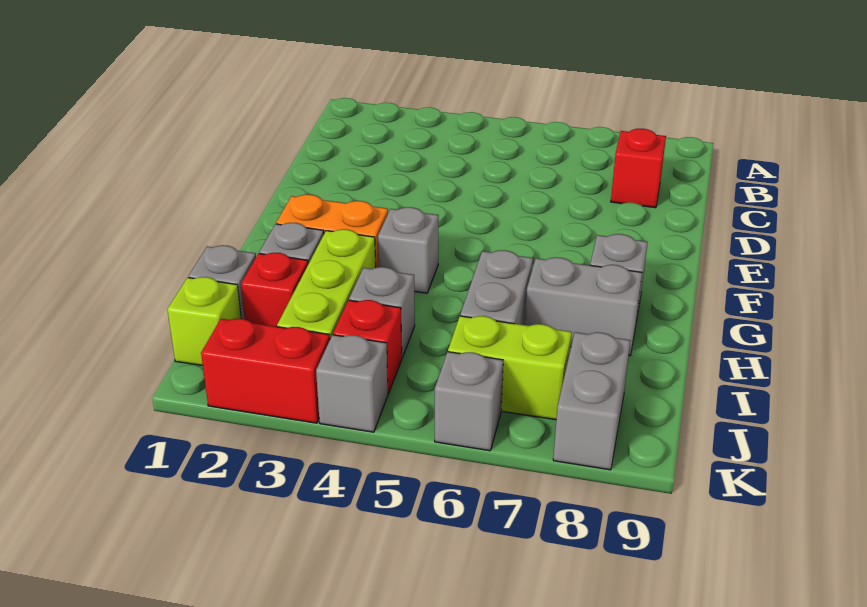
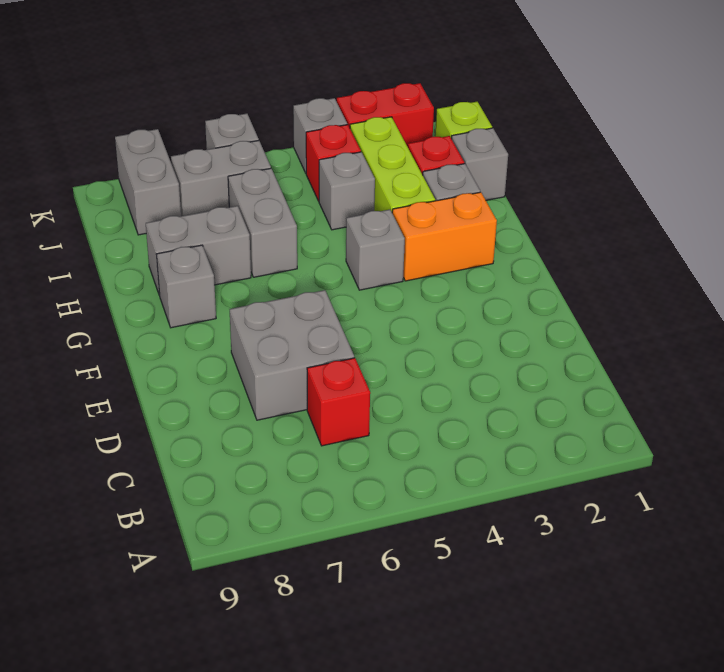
red 1x1 brick [611,129,666,208] -> red 1x1 brick moved to [307,358,370,446]
none -> grey 2x2 brick [230,290,354,420]
lime 1x2 brick [448,316,572,420] -> grey 1x2 brick [171,141,271,216]

